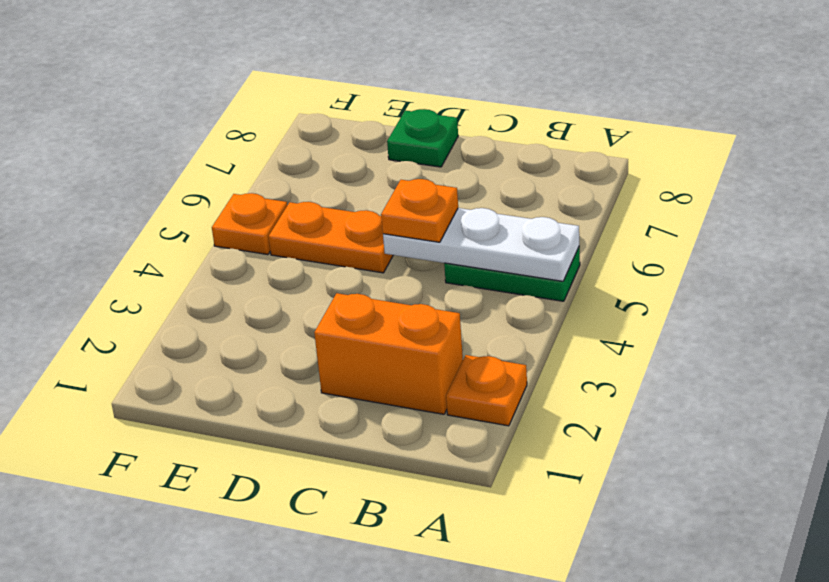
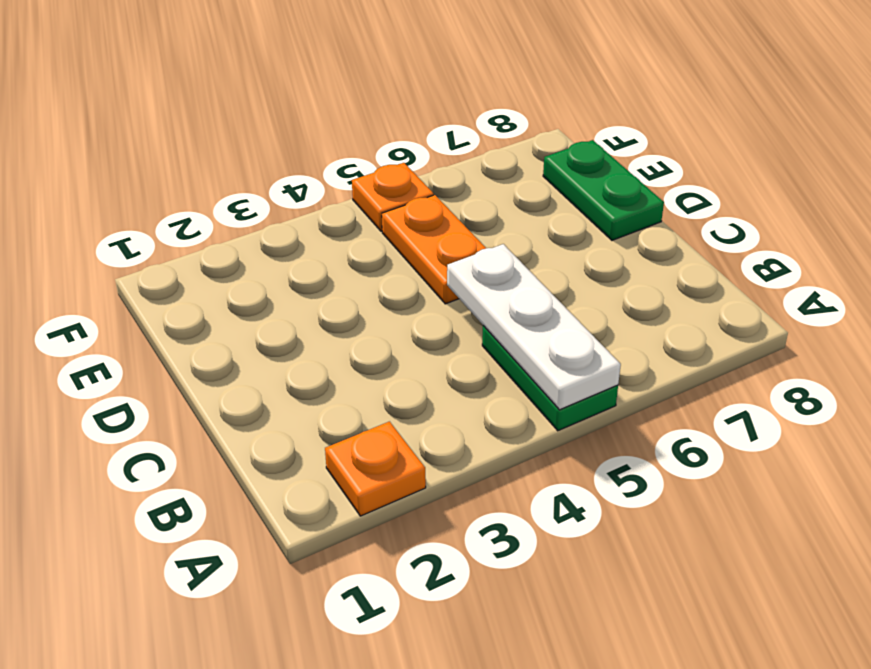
orange 1x2 brick [314,293,463,414] -> none
orange 1x1 plate [381,179,458,242] -> none
green 1x1 plate [387,109,458,167] -> green 1x2 plate [543,140,664,240]

